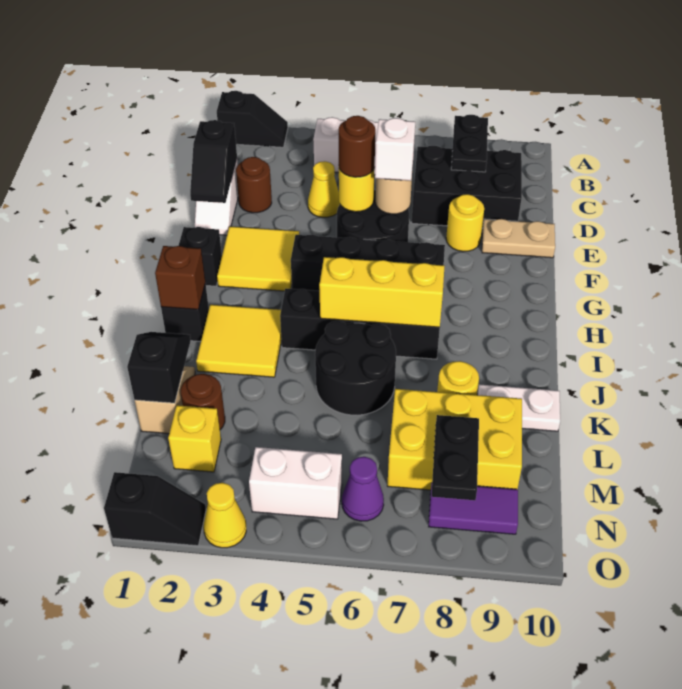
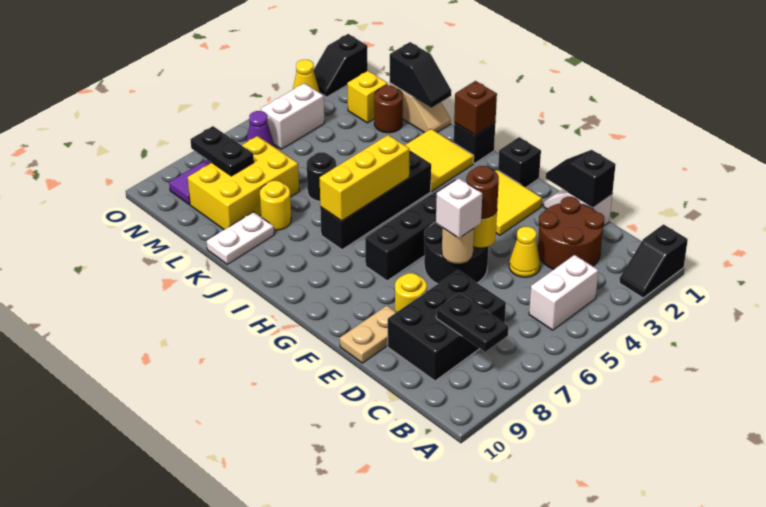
brown 1x1 round brick [236,157,272,213] -> brown 2x2 round brick [538,197,605,270]
black 2x2 round brick [315,321,396,415] -> black 1x1 round brick [307,152,336,201]

